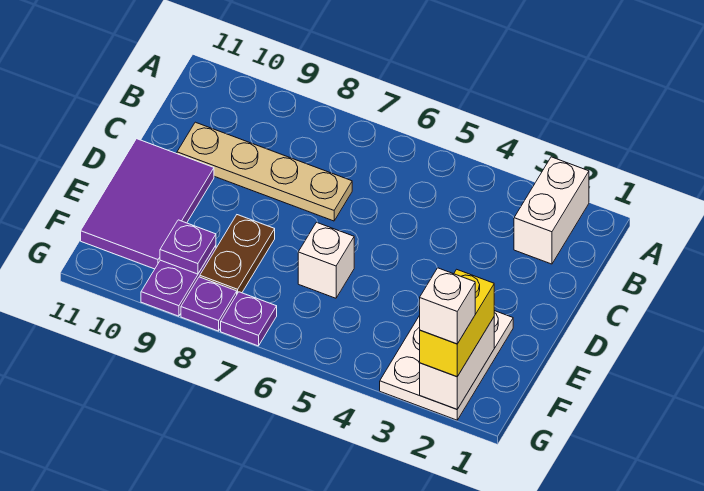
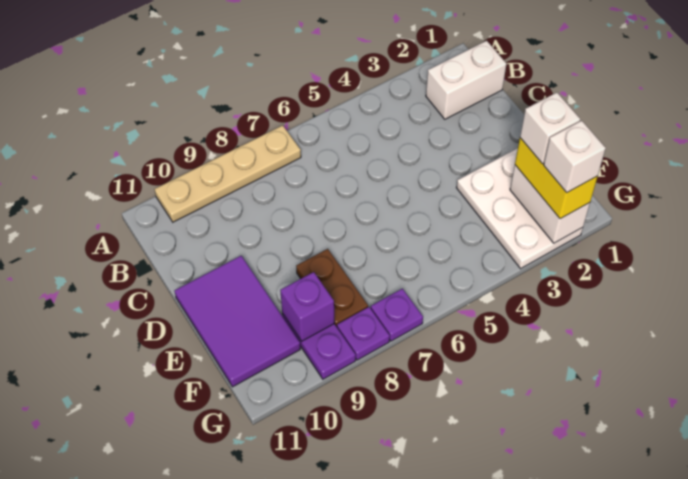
white 1x2 brick [514,157,589,264] -> white 1x2 brick turned to [426,41,506,119]
tan 1x4 plate [177,122,352,221] -> tan 1x4 plate moved to [155,125,301,222]
white 1x1 brick [298,222,354,298] -> white 1x1 brick moved to [520,92,580,164]
purple 1x1 plate [160,220,216,274] -> purple 1x1 brick [280,272,334,341]

